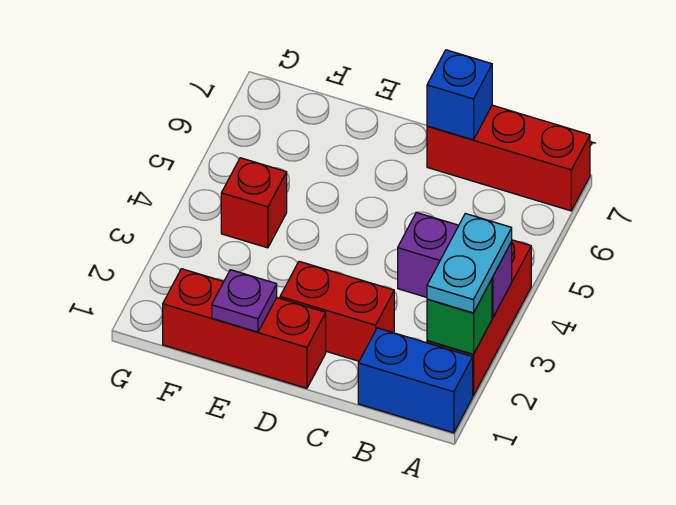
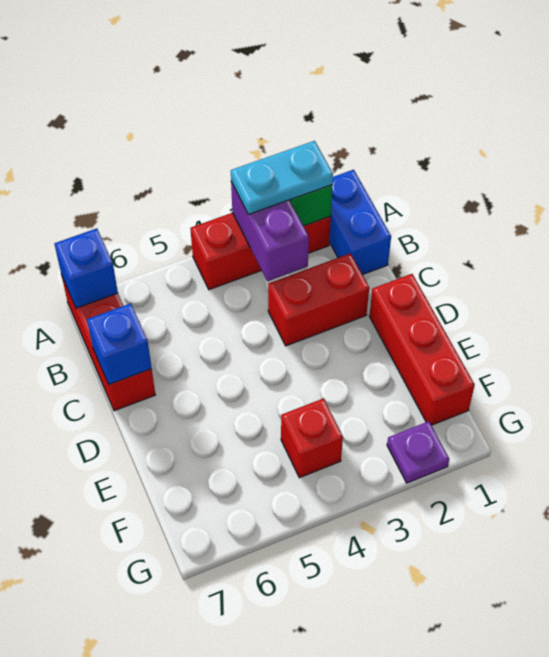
none -> blue 1x1 brick [54,228,118,308]
red 1x2 brick [280,261,394,361] -> red 1x2 brick turned to [268,253,369,346]
purple 1x1 plate [212,270,277,332] -> purple 1x1 plate moved to [387,421,449,483]

